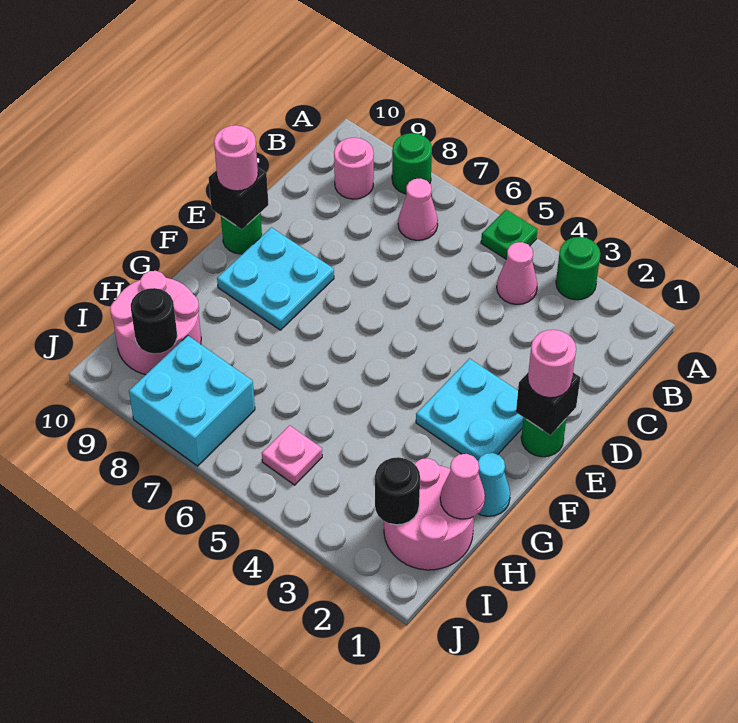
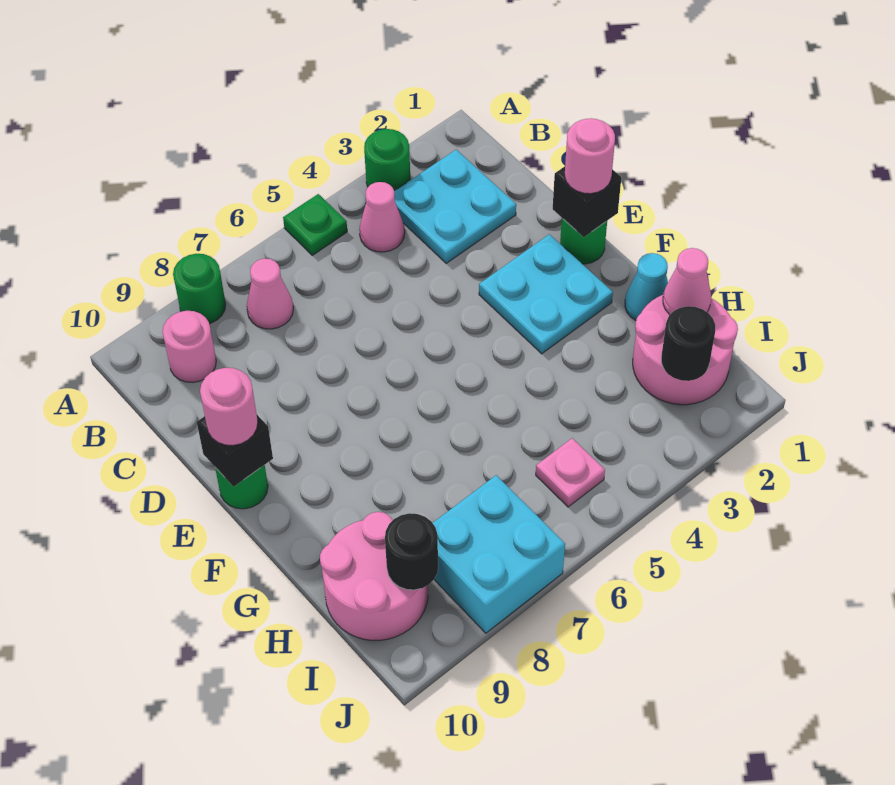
cyan 2x2 plate [217,227,334,330] -> cyan 2x2 plate moved to [394,150,516,263]

